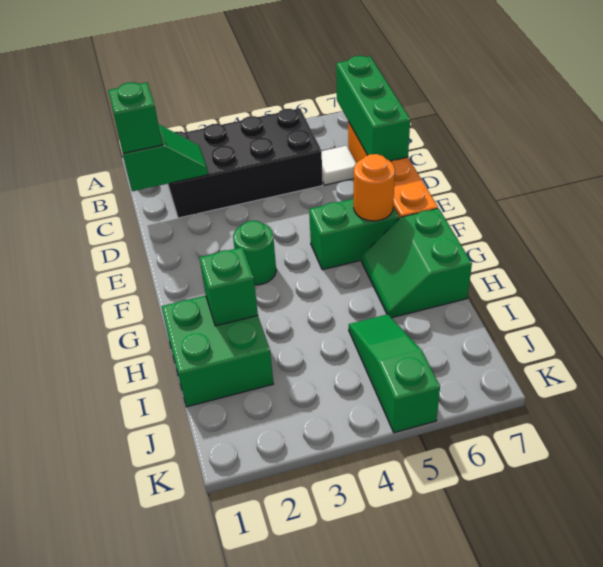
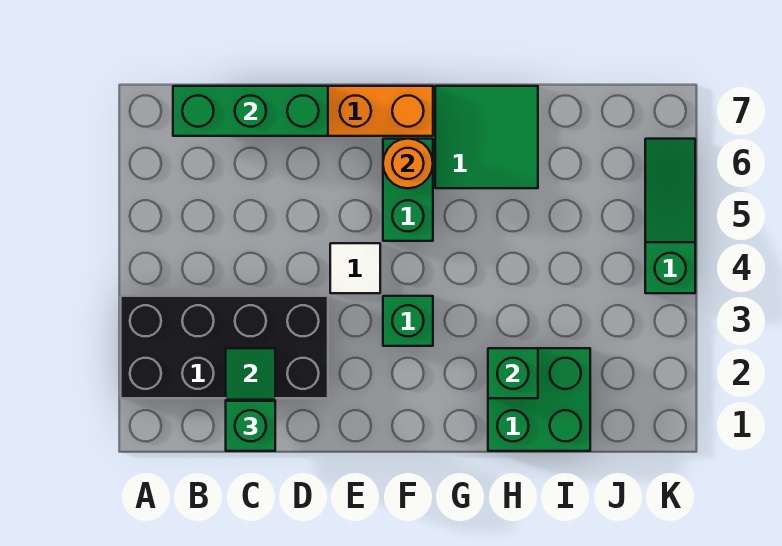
black 2x4 brick [168,108,323,218] -> black 2x4 brick turned to [121,296,328,398]
white 1x1 tile [322,146,356,185] -> white 1x1 tile moved to [330,243,380,293]
green 1x1 round brick [233,221,276,285] -> green 1x1 brick [383,296,433,346]
green 2x2 slope [362,208,472,318] -> green 2x2 tile [435,86,538,188]
green 1x3 slope [349,314,440,433] -> green 1x3 slope turned to [645,139,695,293]

